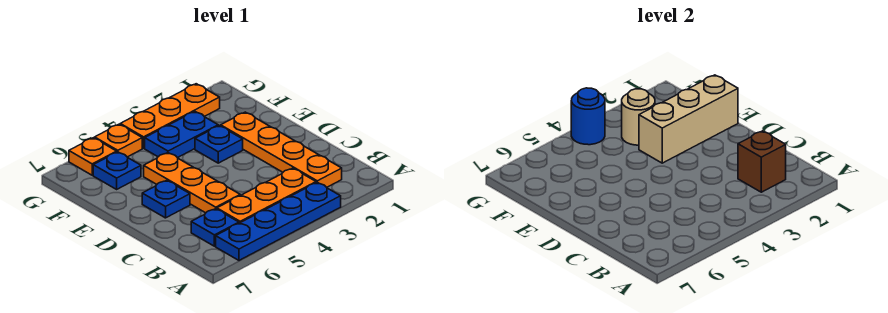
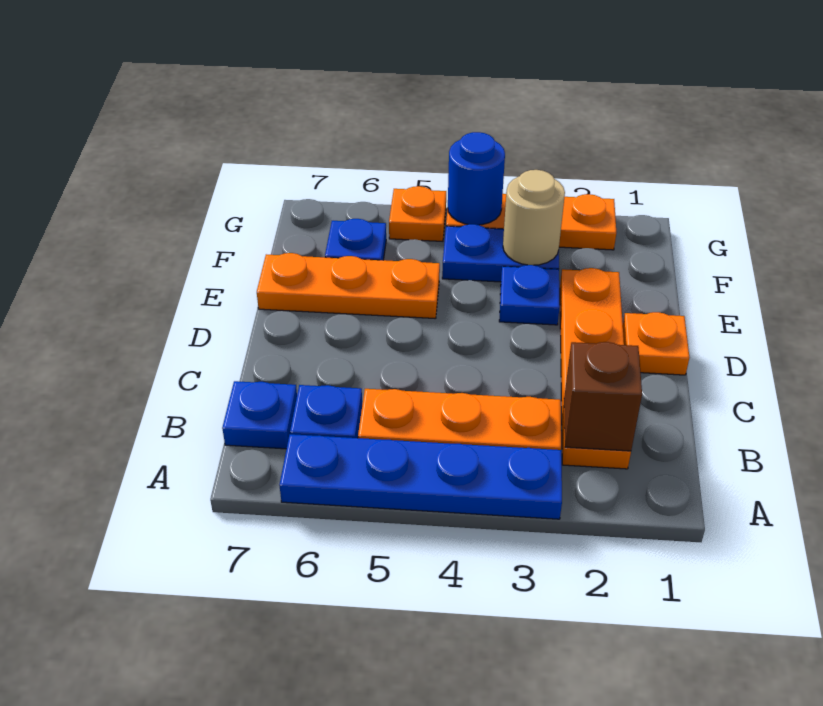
orange 1x3 plate [144,153,240,213] -> orange 1x3 plate turned to [257,253,440,319]
blue 1x1 plate [142,180,190,218] -> blue 1x1 plate moved to [222,381,297,449]
tan 1x3 brick [639,75,738,163] -> none
orange 1x1 plate [69,138,117,175] -> orange 1x1 plate moved to [623,312,689,375]

